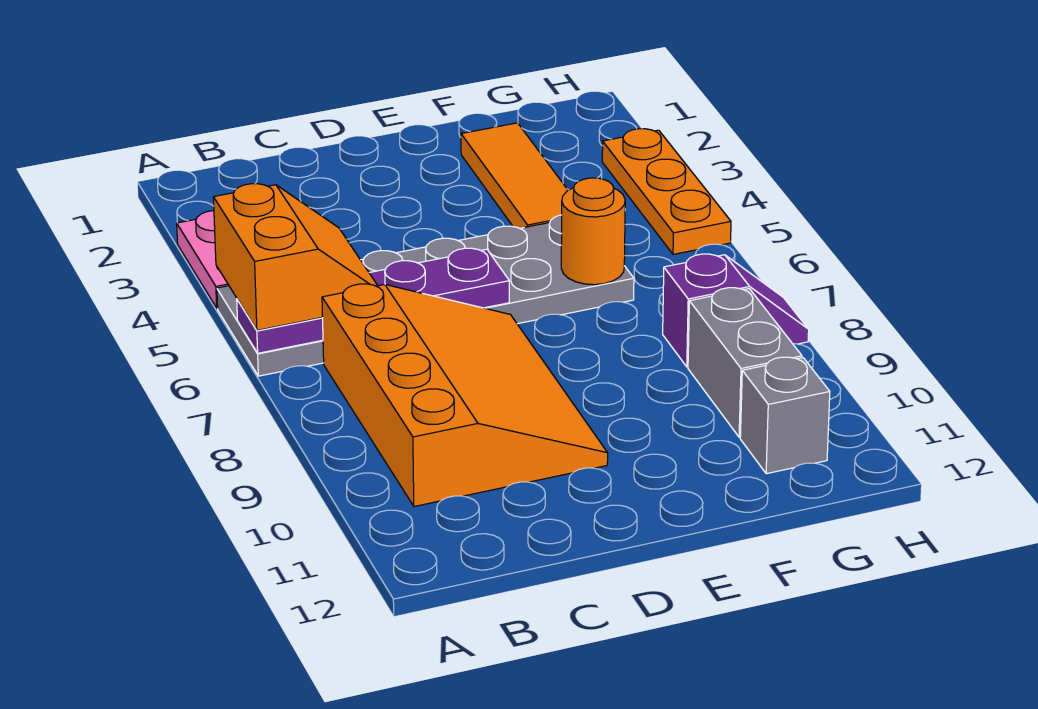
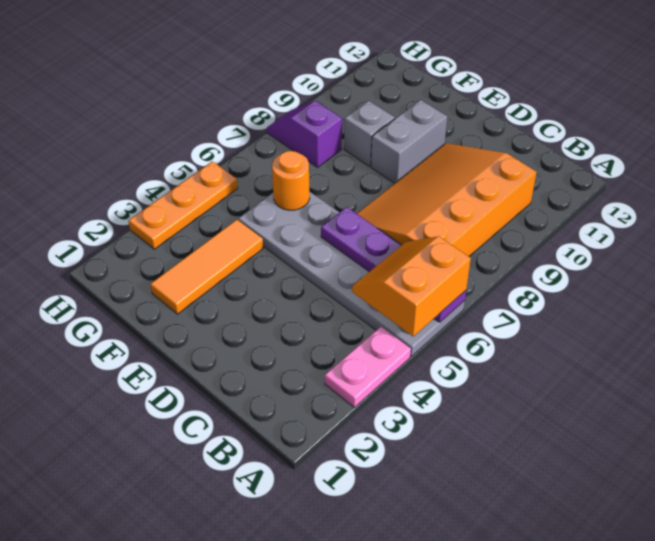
grey 1x2 brick [688,288,802,437] -> grey 1x2 brick moved to [371,100,447,183]
grey 1x1 brick [740,357,830,474] -> grey 1x1 brick moved to [344,101,395,166]

